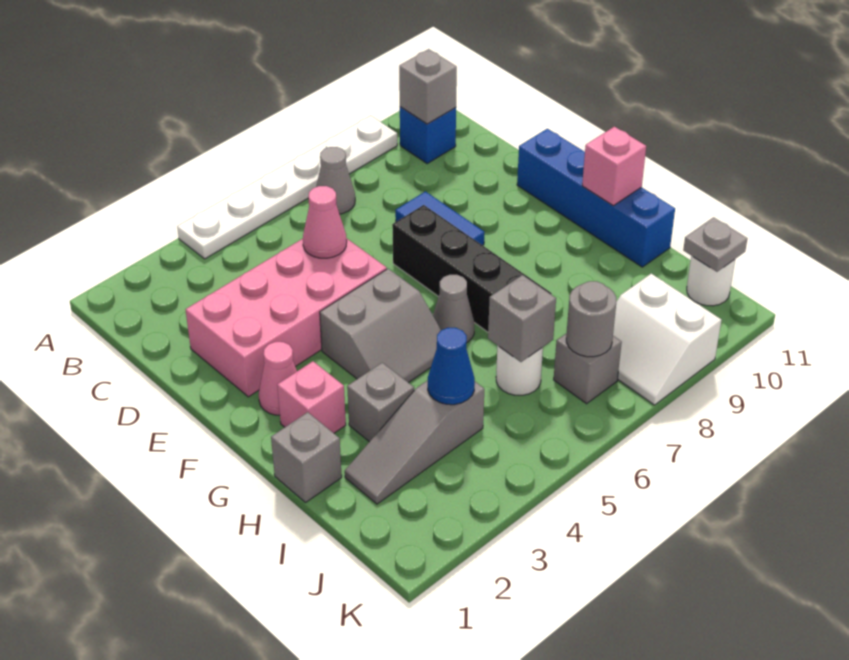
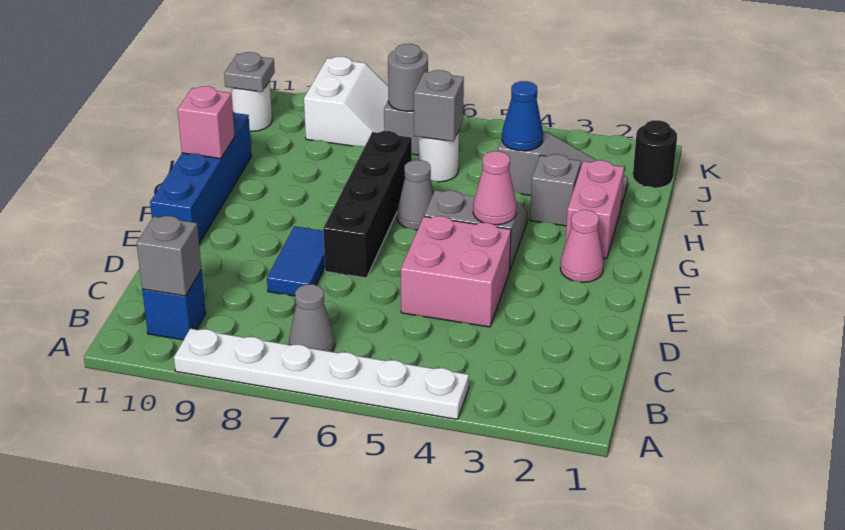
pink 2x4 brick [186,238,387,397] -> pink 2x2 brick [401,216,511,327]
pink 1x1 cone [303,186,347,258] -> pink 1x1 cone moved to [473,151,517,225]
pink 1x1 brick [277,361,346,433] -> pink 1x2 brick [565,160,624,259]
grey 1x1 brick [271,412,342,503] -> none
none -> black 1x1 round brick [633,120,677,188]

